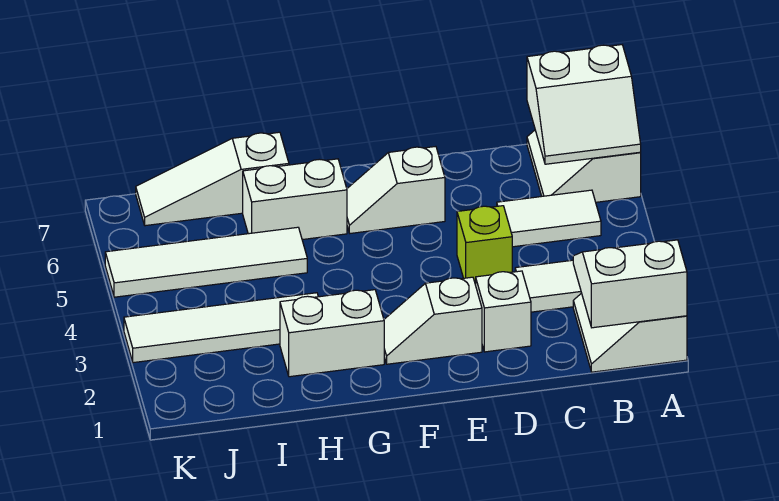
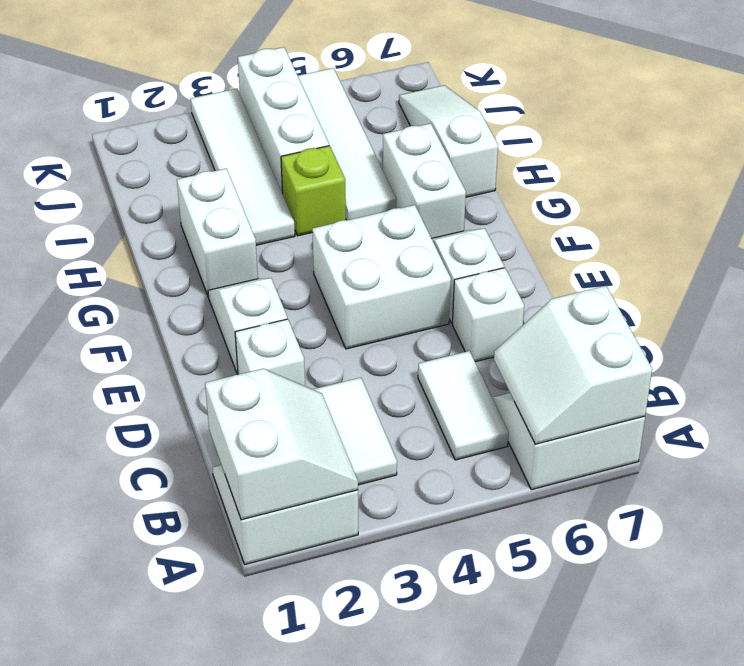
lime 1x1 brick [457,206,512,285] -> lime 1x1 brick moved to [281,146,346,236]
none -> white 1x1 brick [453,268,524,362]
none -> white 2x2 brick [312,205,451,349]
none -> white 1x3 brick [238,47,329,194]

